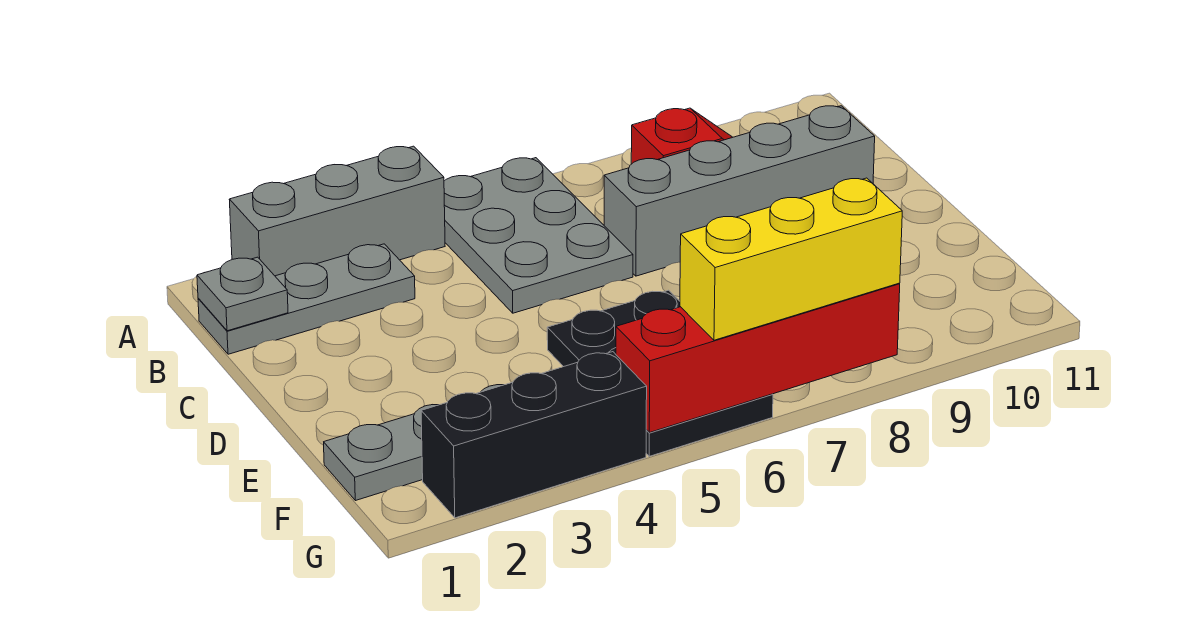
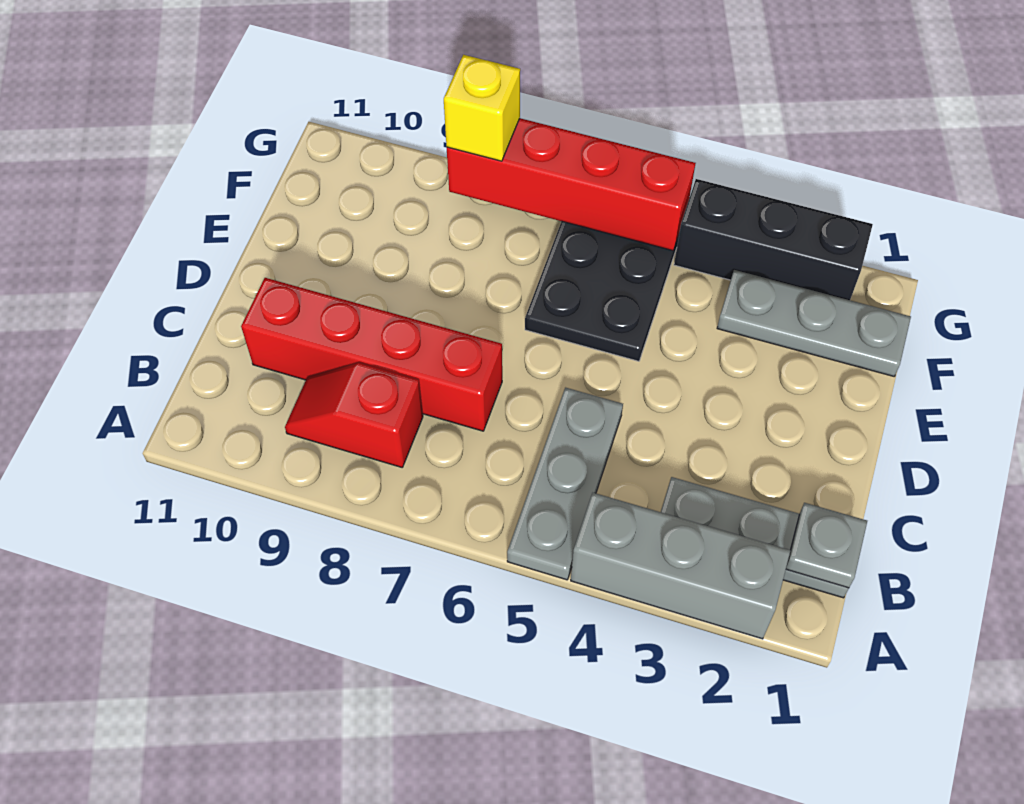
grey 2x3 plate [444,158,633,313] -> grey 1x3 plate [507,388,623,580]
grey 1x4 brick [604,106,875,276] -> red 1x4 brick [241,278,502,431]
yellow 1x3 brick [680,178,902,340] -> yellow 1x1 brick [444,55,520,161]

